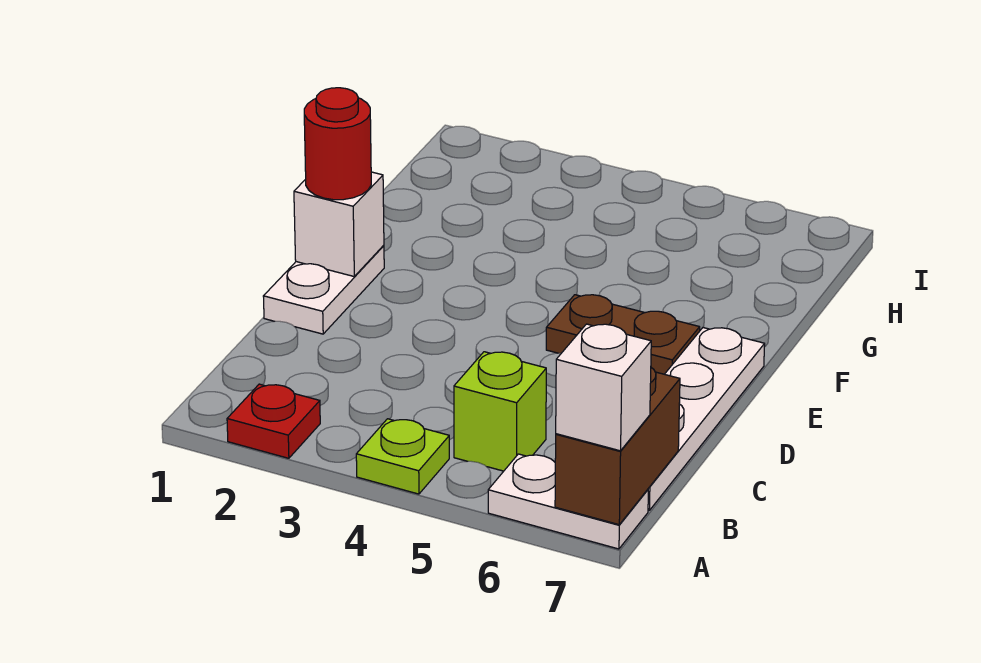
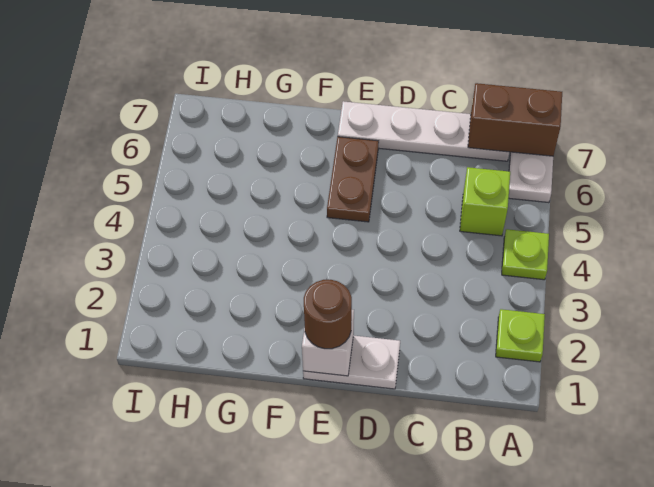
red 1x1 plate [227,384,320,458] -> lime 1x1 plate [496,309,545,362]
white 1x1 brick [556,324,651,451] -> none
red 1x1 round brick [304,88,371,200] -> brown 1x1 round brick [304,280,352,349]

